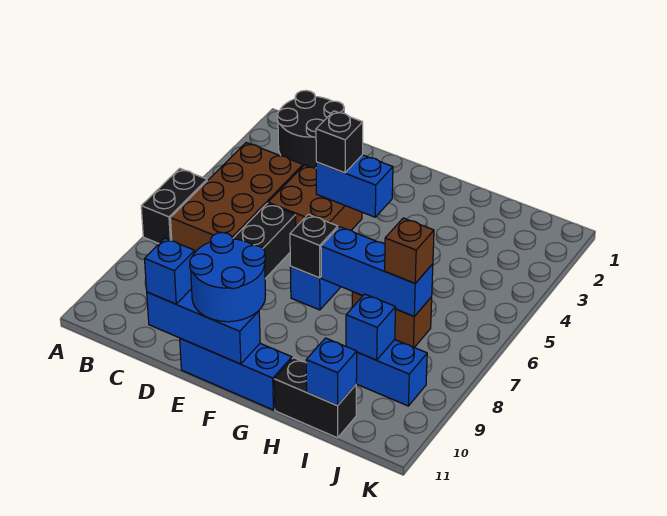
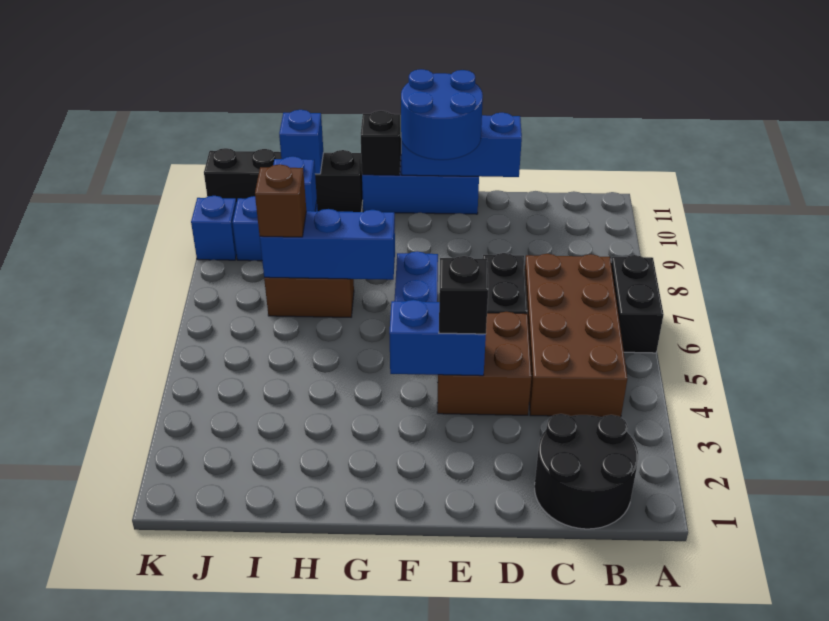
blue 1x1 brick [145,238,195,304] -> blue 1x1 brick moved to [191,196,237,260]
black 1x1 brick [290,214,338,278] -> black 1x1 brick moved to [361,111,401,175]
black 1x2 brick [274,358,356,438] -> black 1x4 brick [204,148,363,212]

